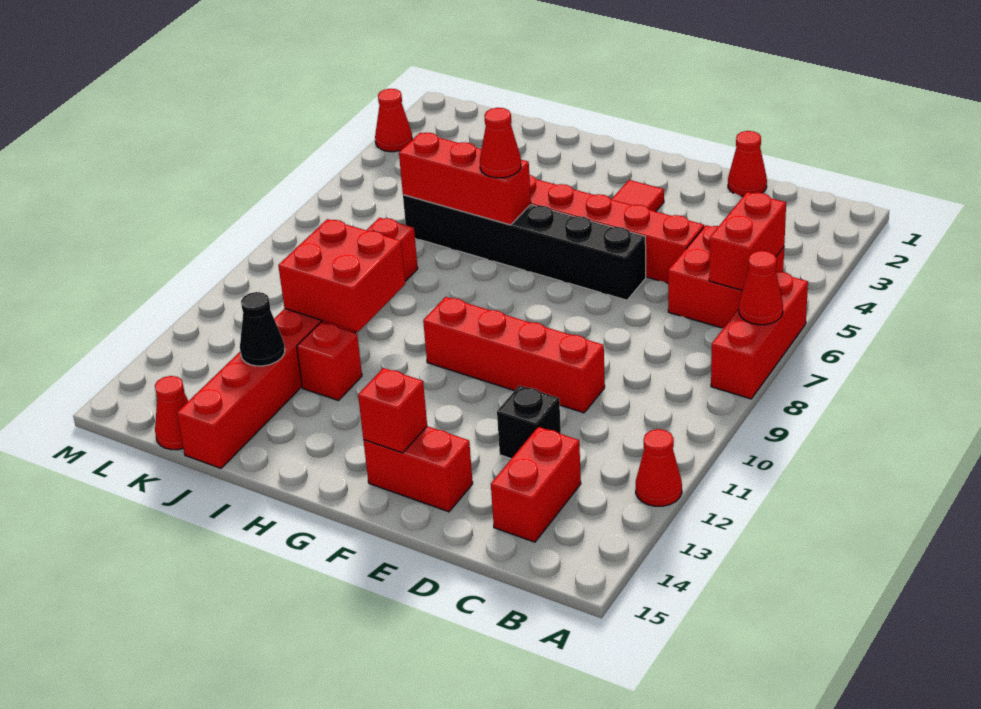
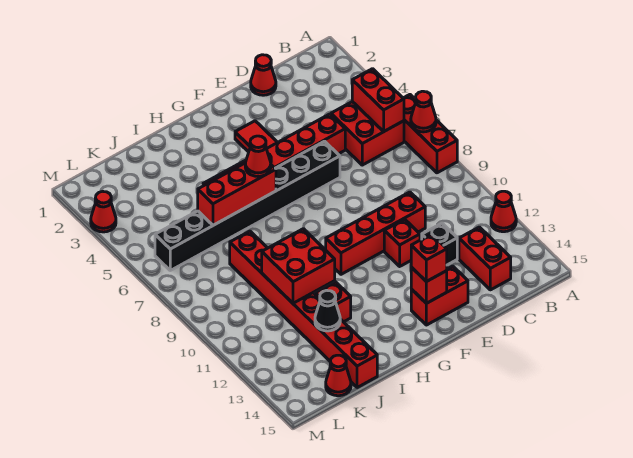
black 1x6 brick [403,195,646,300] -> black 1x8 brick [155,141,340,270]
none -> red 1x1 brick [384,219,420,266]
none -> red 1x1 brick [411,234,447,282]

